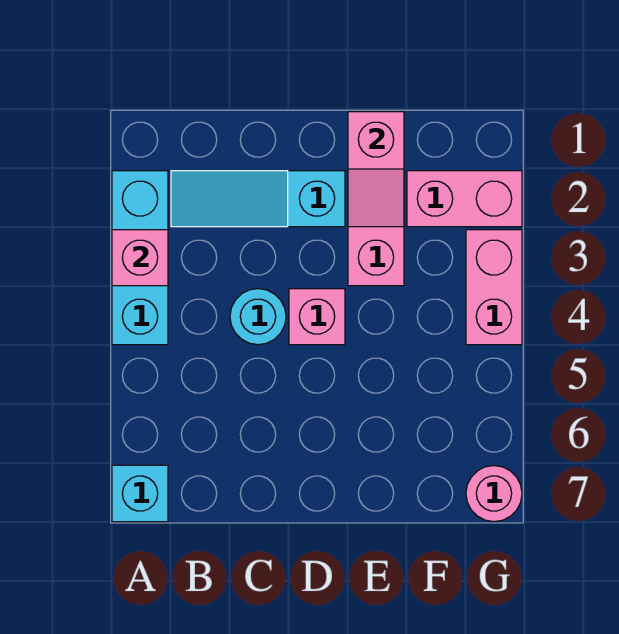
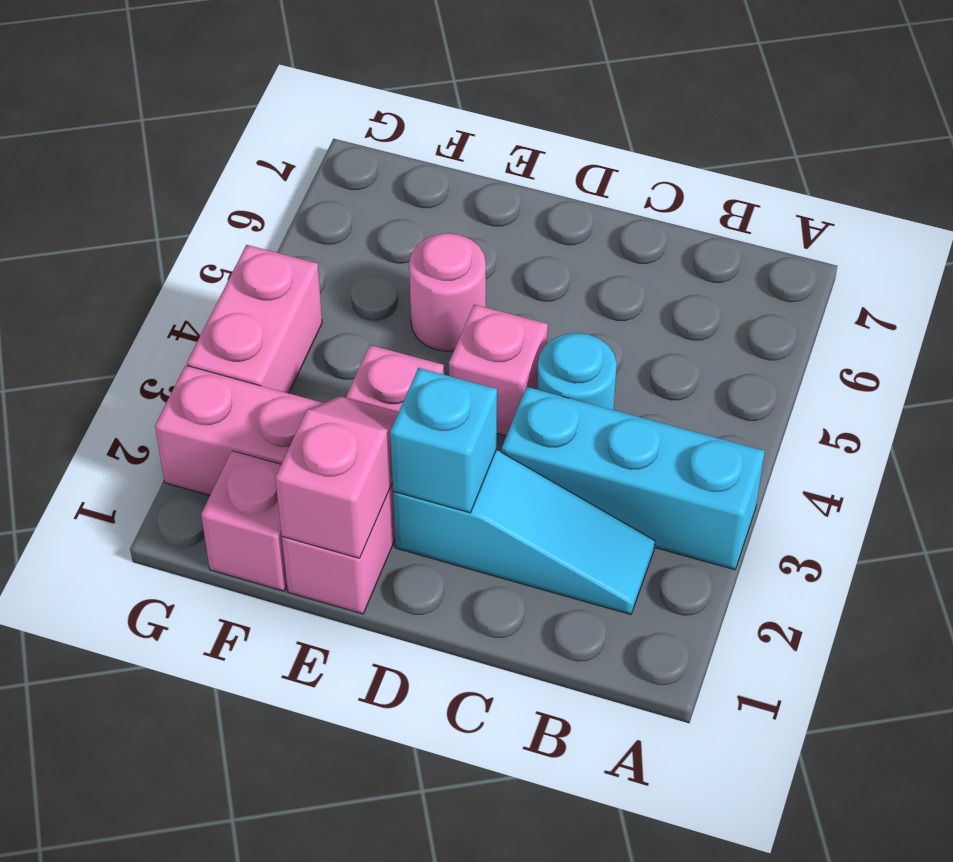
cyan 1x3 brick [112,171,168,345] -> cyan 1x3 brick turned to [501,387,765,570]
pink 1x1 brick [112,230,168,286] -> pink 1x1 brick moved to [201,451,287,591]
cyan 1x1 brick [112,465,168,522] -> cyan 1x1 brick moved to [390,368,497,513]
pink 1x1 round brick [466,466,522,522] -> pink 1x1 round brick moved to [409,233,486,351]

